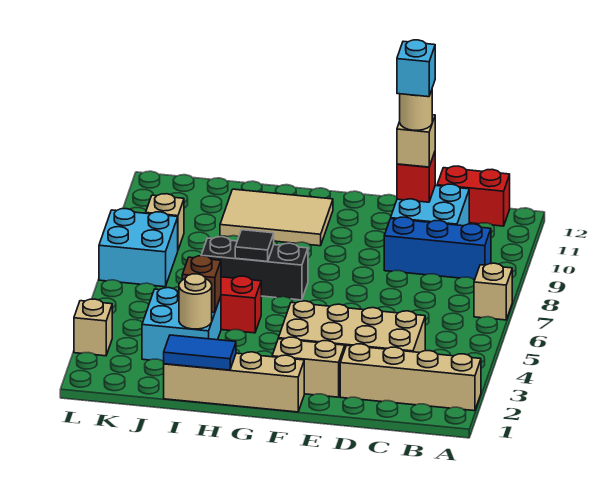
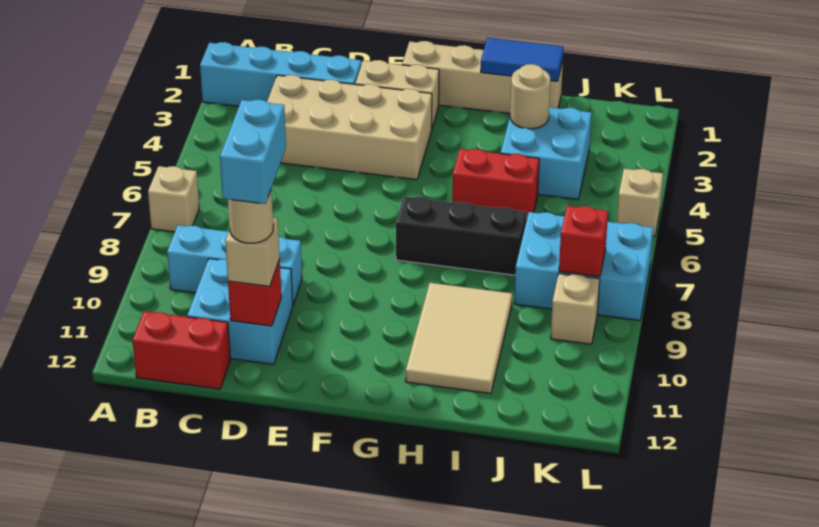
tan 1x4 brick [340,344,481,411] -> cyan 1x4 brick [200,42,361,106]
blue 1x3 brick [384,217,491,280] -> cyan 1x3 brick [167,225,302,304]
cyan 1x1 brick [397,40,435,97] -> cyan 1x2 brick [220,100,286,204]
tan 2x3 tile [220,189,333,246] -> tan 2x3 tile turned to [406,283,512,394]
black 1x1 tile [235,230,274,262] -> none
brown 1x1 brick [182,256,221,313] -> none
cyan 2x2 brick [99,209,178,287] -> cyan 2x3 brick [514,212,653,321]
none -> red 1x1 brick [559,206,608,277]
tan 1x1 brick [74,299,112,356] -> tan 1x1 brick moved to [617,169,663,236]

